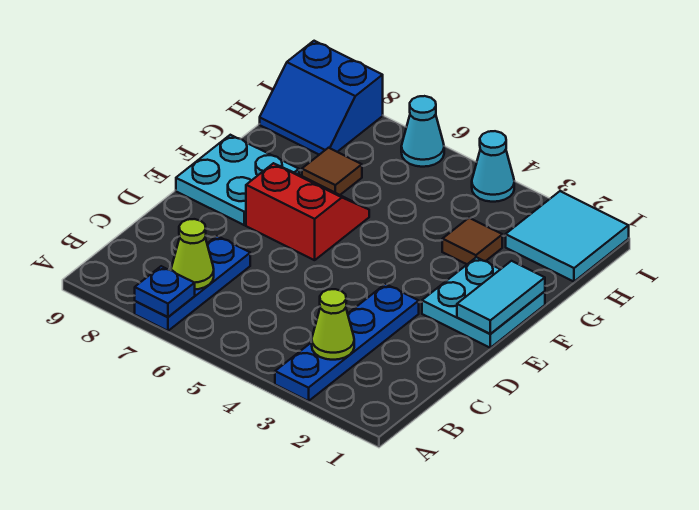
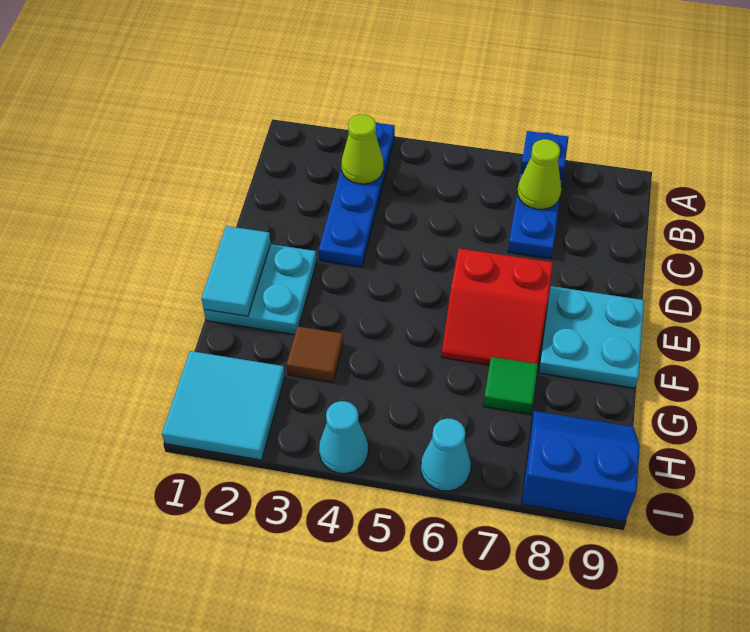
brown 1x1 tile [302,148,362,195] -> green 1x1 tile [483,357,538,414]

